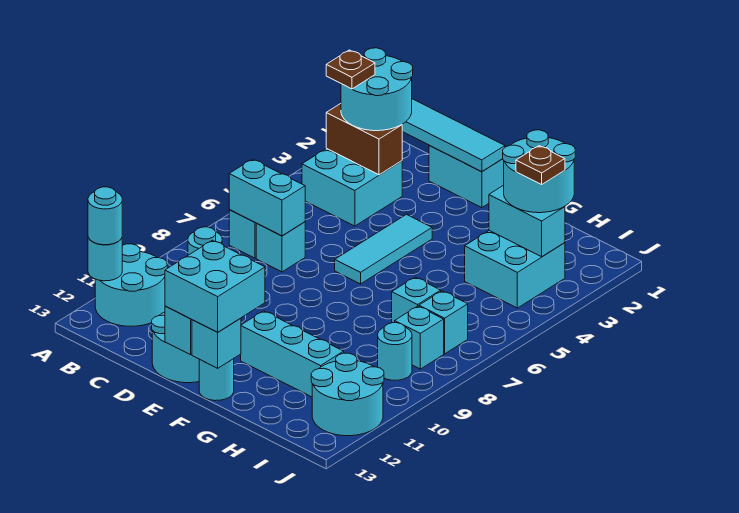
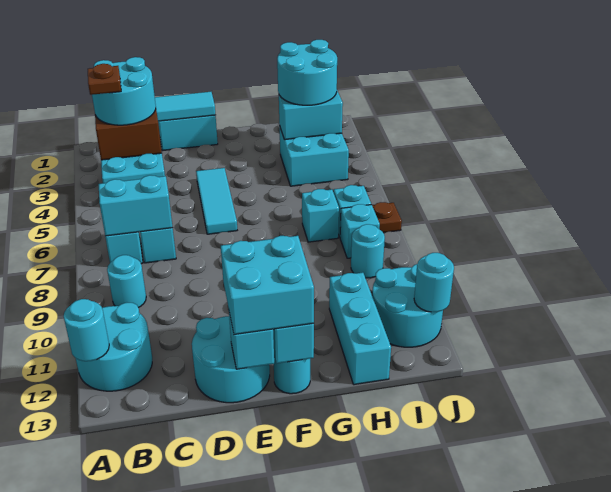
cyan 1x1 round brick [88,187,122,245] -> cyan 1x1 round brick moved to [414,253,454,312]
cyan 1x3 brick [241,311,344,397] -> cyan 1x3 brick turned to [329,273,391,385]
brown 1x1 plate [516,146,565,184] -> brown 1x1 plate moved to [372,202,402,233]

